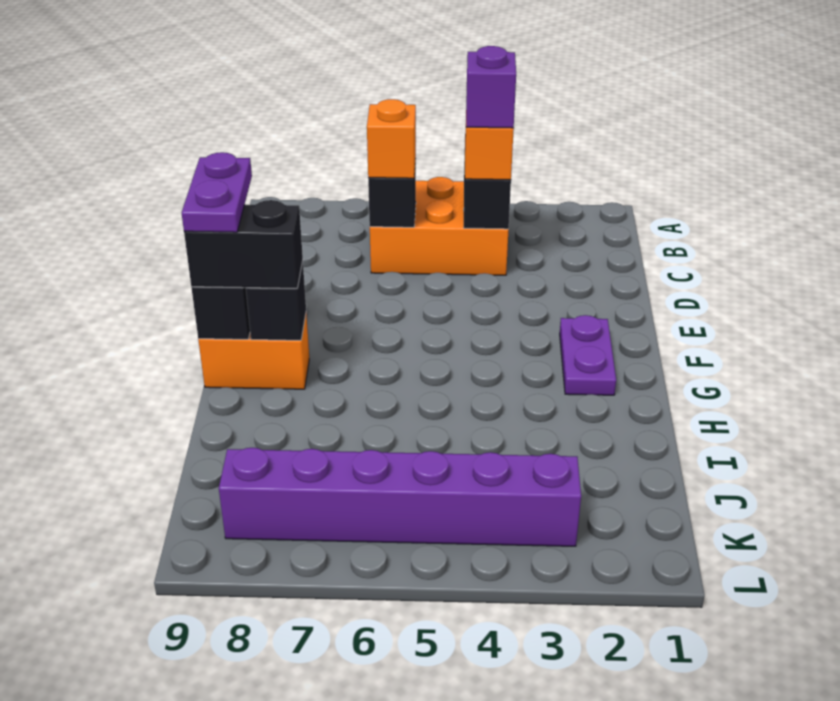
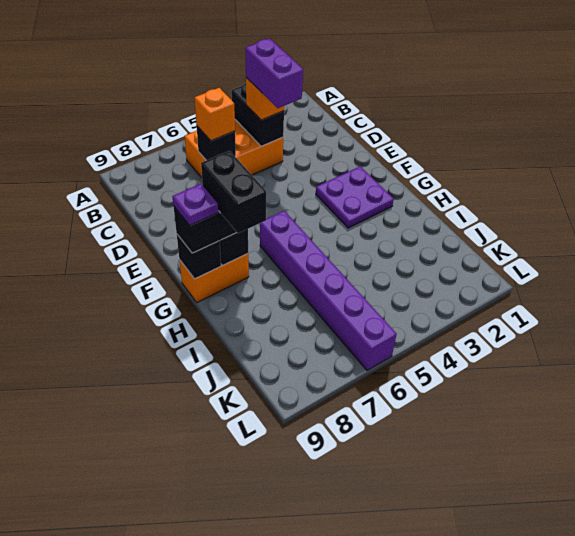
purple 1x1 brick [466,46,516,128] -> purple 1x2 brick [246,38,303,108]
purple 1x2 plate [560,315,616,395] -> purple 2x2 plate [316,167,394,228]
purple 1x2 plate [182,152,252,232] -> purple 1x1 plate [172,184,218,225]
none -> black 1x2 brick [201,151,266,233]
purple 1x6 brick [219,448,581,546] -> purple 1x6 brick turned to [260,211,397,371]

